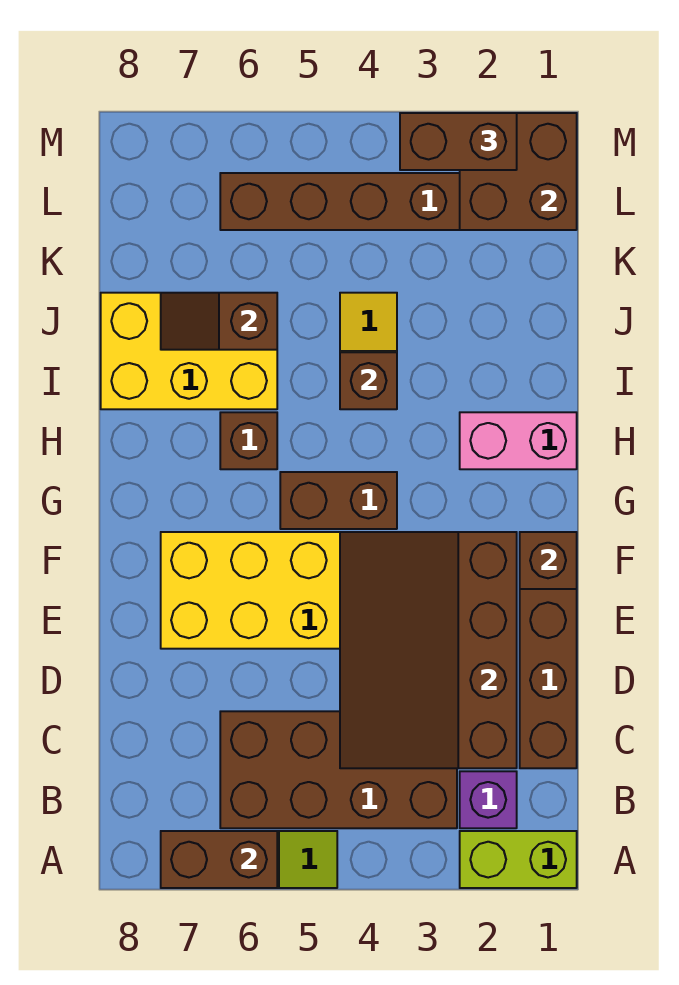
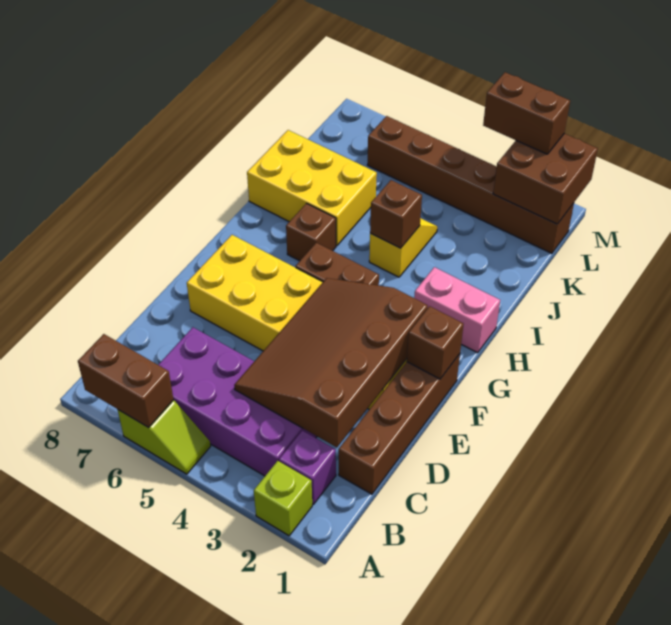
lime 1x2 brick [460,831,577,888] -> lime 1x1 brick [254,461,312,536]
brown 2x4 brick [220,711,457,828] -> purple 2x4 brick [159,327,317,476]
brown 1x2 slope [161,293,277,350] -> none

